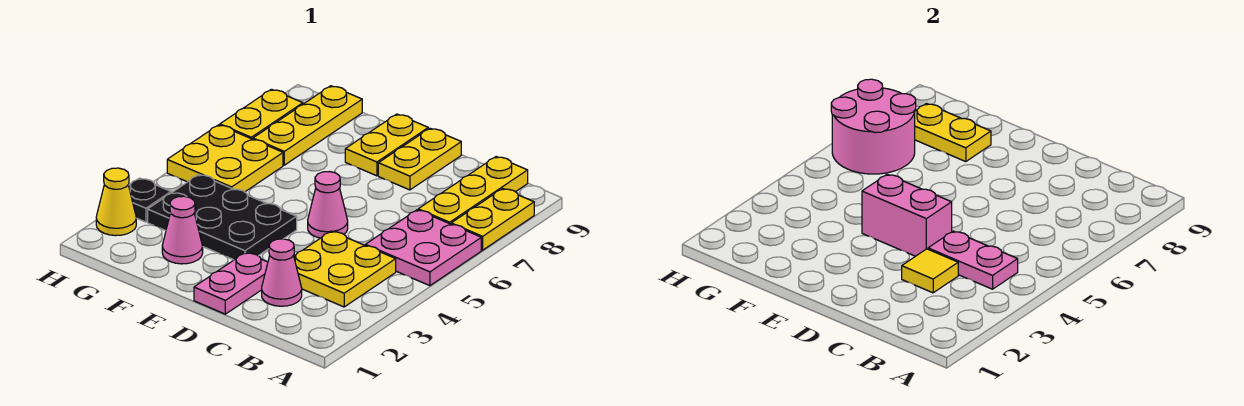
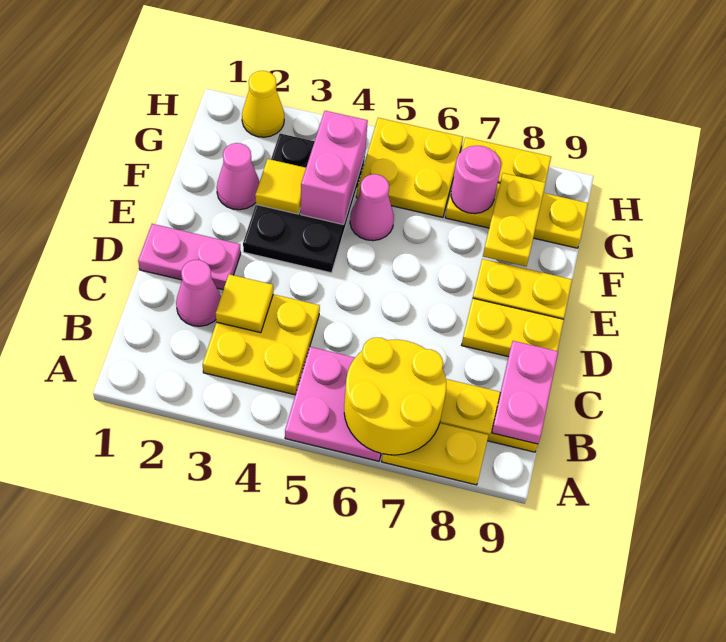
none -> yellow 2x2 round brick [344,337,446,455]
pink 1x2 plate [928,231,1018,289] -> pink 1x2 plate moved to [492,341,558,444]
pink 1x2 brick [862,174,952,256] -> pink 1x2 brick moved to [301,111,368,224]
pink 1x1 cone [308,172,348,238] -> pink 1x1 cone moved to [350,174,394,241]
none -> yellow 1x1 tile [255,159,306,214]
pink 2x2 round brick [831,79,916,174] -> pink 1x1 round brick [451,145,501,214]
black 1x1 plate [129,178,171,222] -> none

